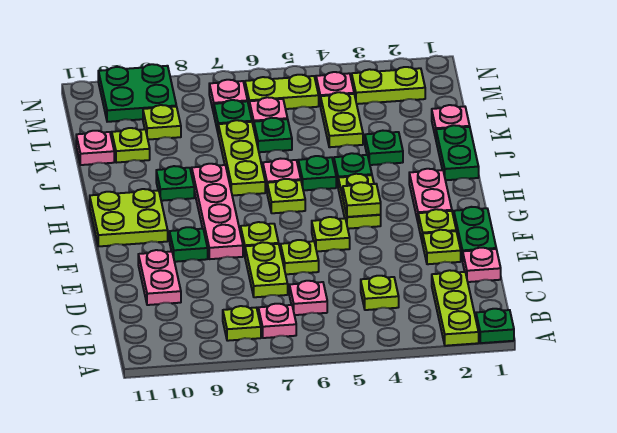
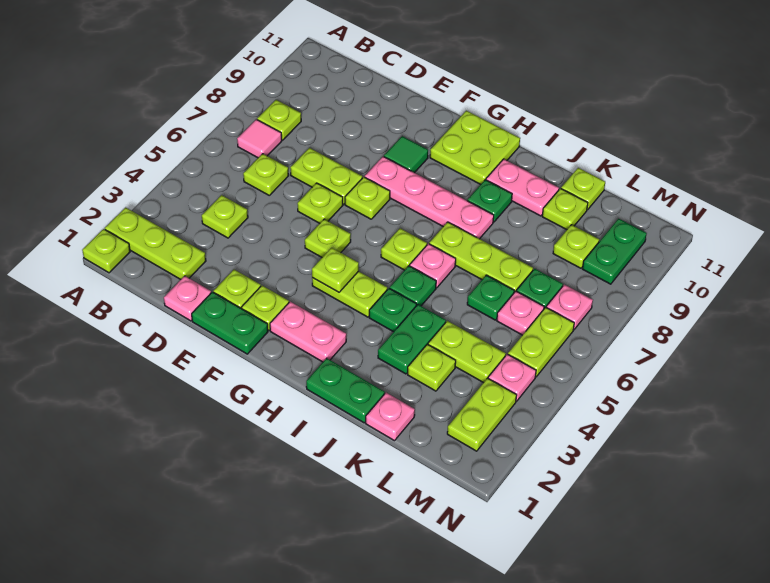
green 1x1 plate [476,309,514,343] -> lime 1x1 plate [82,229,130,273]
pink 1x1 plate [258,304,296,338] -> pink 1x1 tile [237,119,282,158]
pink 1x1 plate [289,281,327,315] -> lime 1x1 plate [243,154,289,195]
pink 1x2 plate [138,250,181,305] -> pink 1x2 plate moved to [486,159,559,216]
green 1x1 plate [170,227,208,262] -> green 1x1 tile [384,136,428,173]
green 1x1 plate [365,131,403,165] -> green 1x2 plate [378,305,446,374]
none -> lime 1x1 plate [408,344,456,391]
pink 1x1 plate [76,131,114,165] -> lime 1x1 plate [561,168,605,210]
green 2x2 plate [98,64,176,122] -> green 1x2 plate [583,219,647,284]

